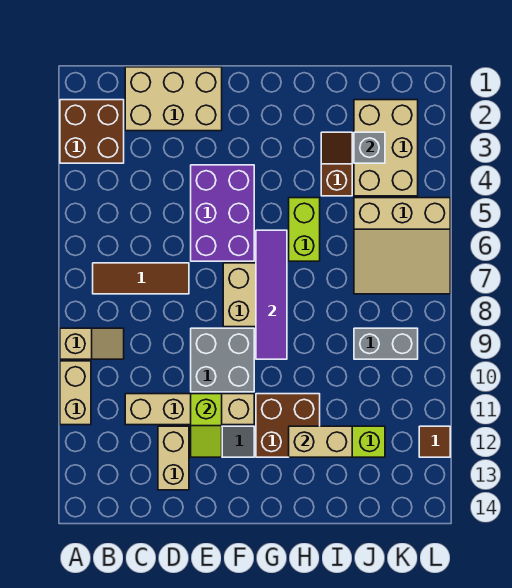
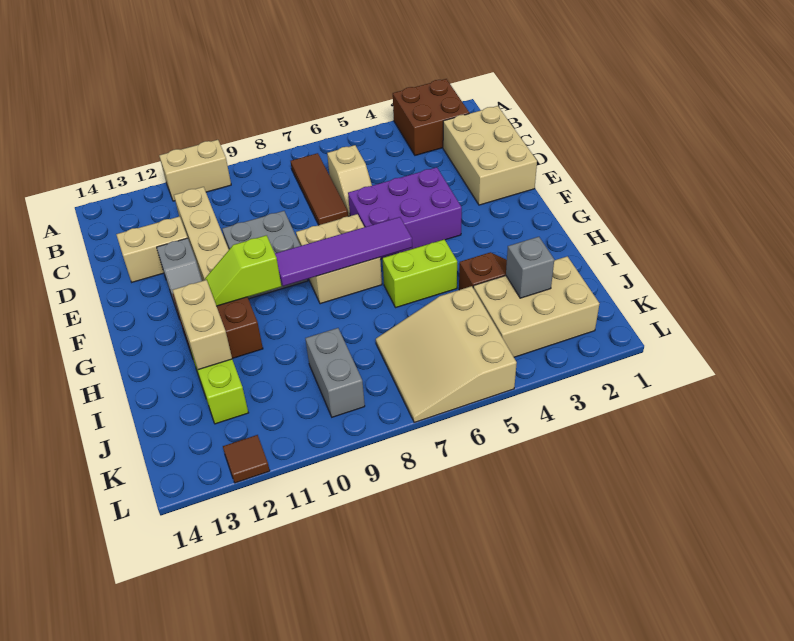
tan 1x2 slope [60,328,124,359] -> tan 1x2 slope moved to [327,145,372,216]
lime 1x2 slope [191,394,222,457] -> lime 1x2 slope moved to [205,235,281,306]

